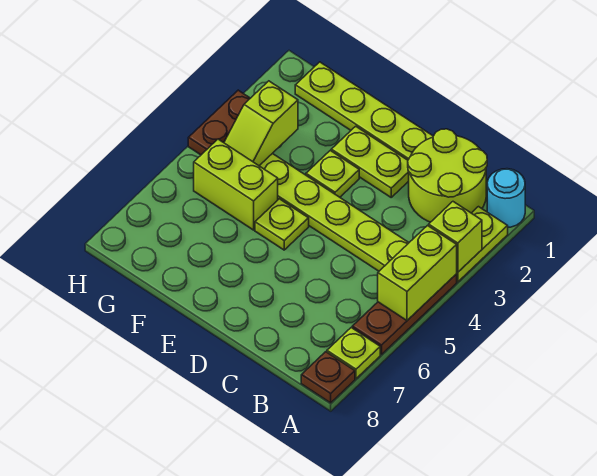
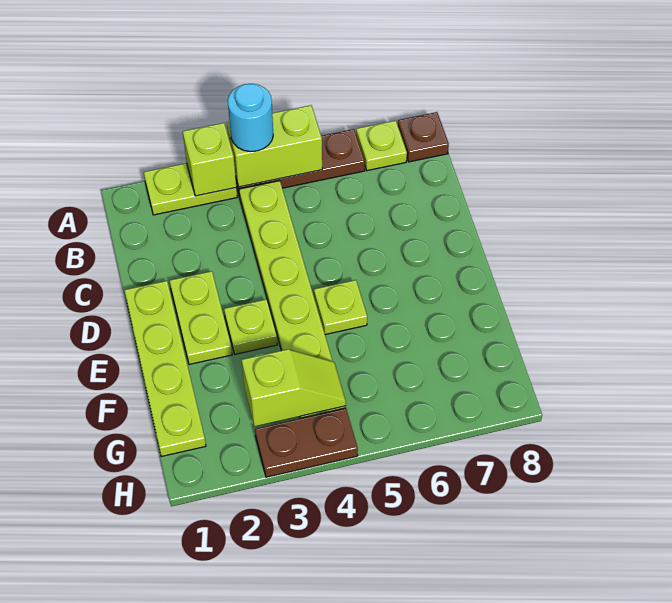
cyan 1x1 round brick [487,169,525,227] -> cyan 1x1 round brick moved to [228,84,273,152]
lime 2x2 round brick [408,129,487,222] -> none
lime 1x2 brick [194,139,278,230] -> none

